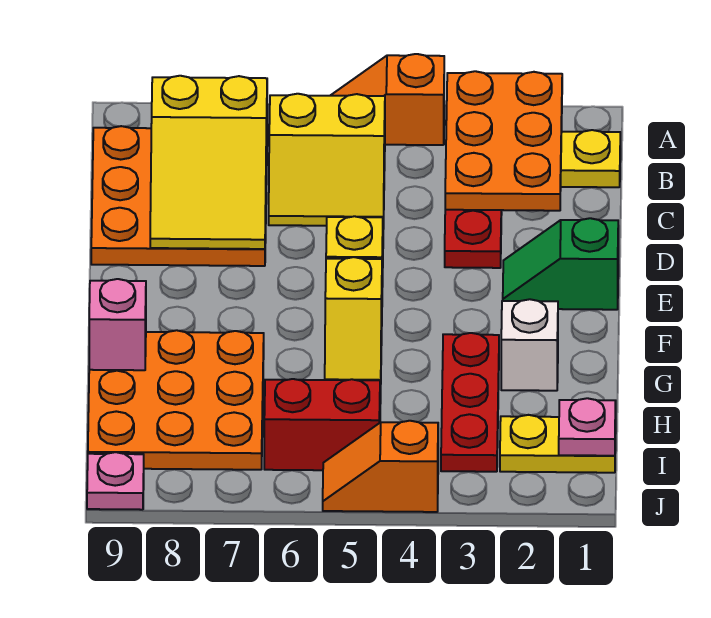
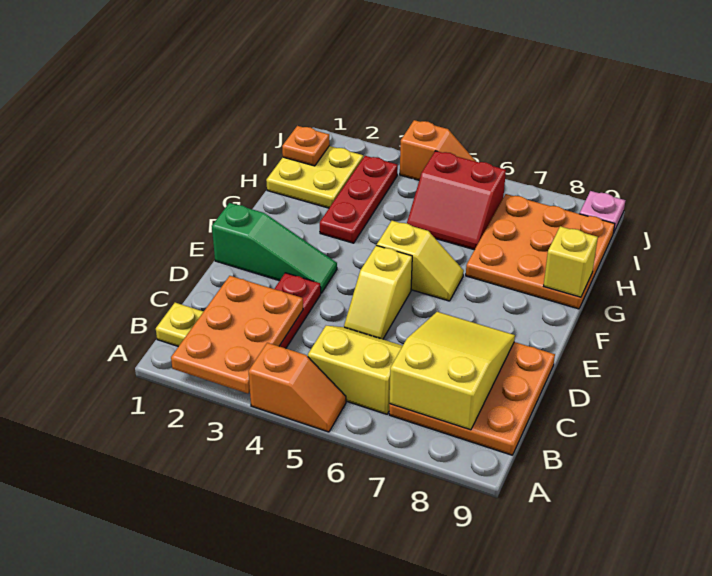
green 1x2 slope [503,218,618,310] -> green 1x3 slope [212,203,337,293]
yellow 1x2 slope [325,257,382,381] -> yellow 1x2 slope turned to [377,221,464,301]
white 1x1 brick [501,299,558,391] -> none
pink 1x1 brick [89,279,146,370] -> yellow 1x1 brick [544,226,598,297]
yellow 1x2 plate [500,415,616,473] -> yellow 2x2 plate [266,146,363,208]
pink 1x1 plate [559,398,616,456] -> orange 1x1 plate [282,126,329,166]

